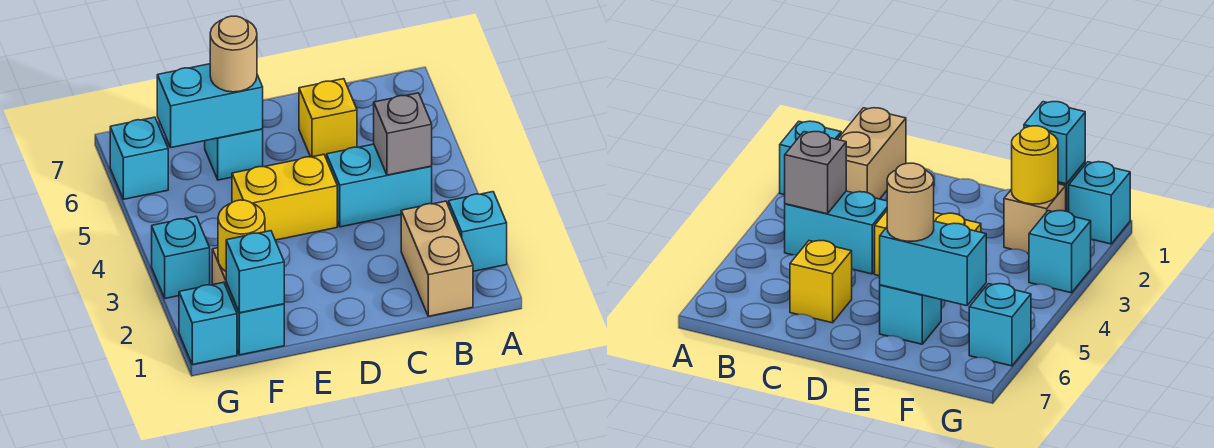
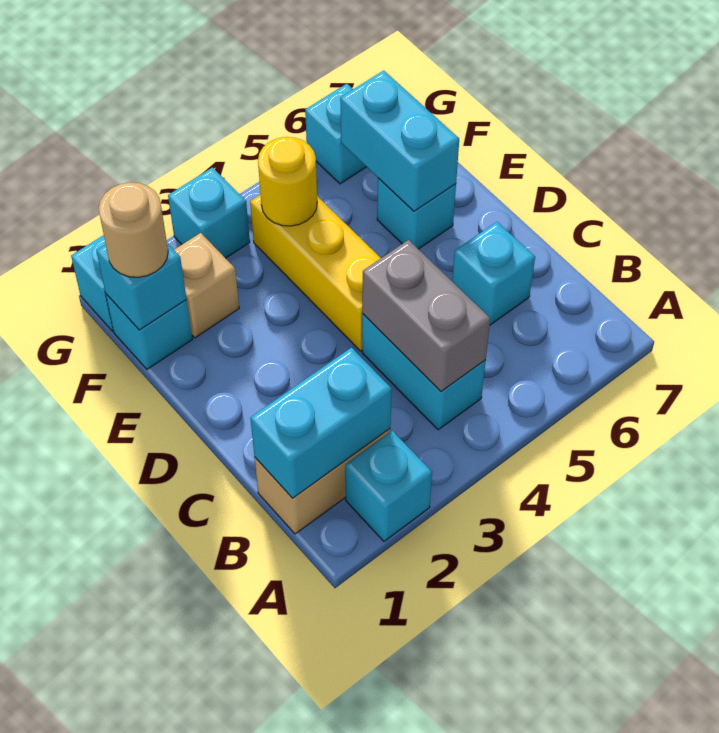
none -> cyan 1x2 brick [250,348,392,498]
grey 1x1 brick [374,93,432,175] -> grey 1x2 brick [362,240,490,392]
yellow 1x1 brick [299,79,357,158] -> cyan 1x1 brick [452,222,535,325]
yellow 1x2 brick [232,154,337,240] -> yellow 1x3 brick [250,195,381,351]
tan 1x1 round brick [210,16,257,92] -> tan 1x1 round brick moved to [99,182,168,277]
yellow 1x1 round brick [218,200,265,271] -> yellow 1x1 round brick moved to [258,137,317,226]

